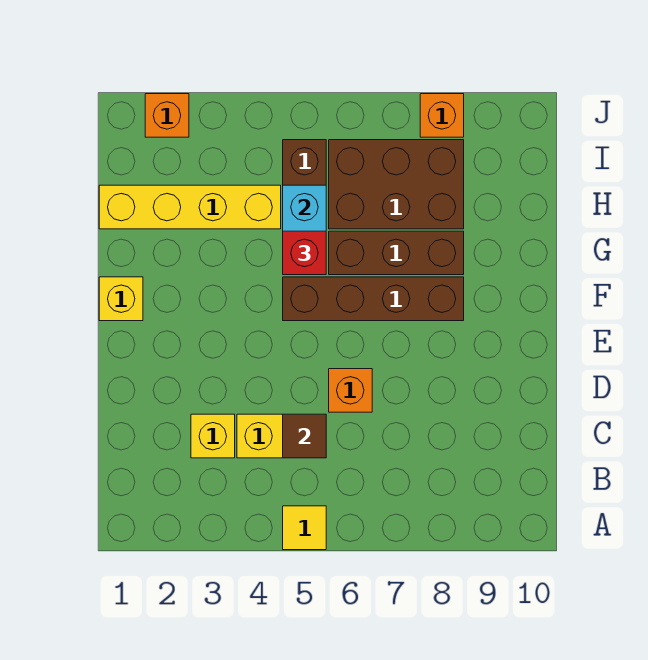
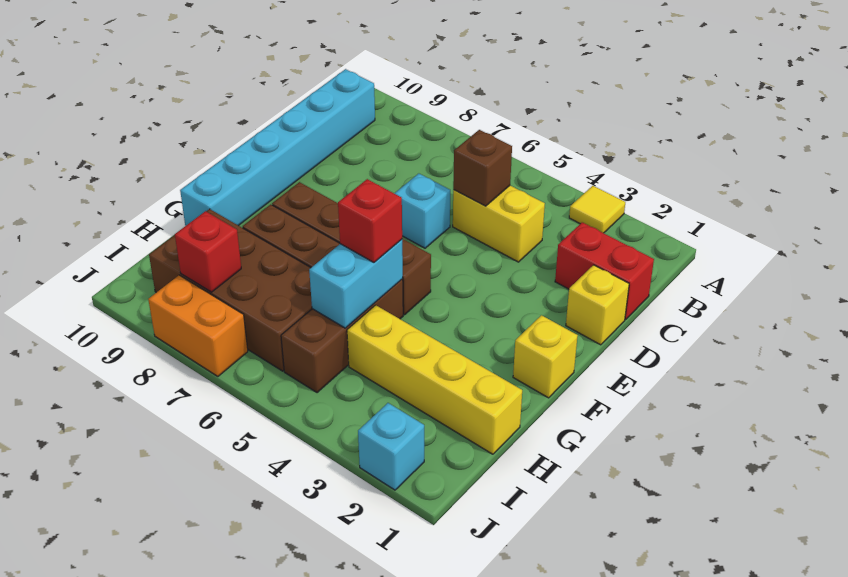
yellow 1x1 tile [283,506,326,550] -> yellow 1x1 tile moved to [569,186,625,233]
none -> cyan 1x6 brick [180,69,375,226]
none -> red 1x2 brick [555,222,654,320]
yellow 1x1 brick [191,414,235,458] -> yellow 1x1 brick moved to [566,265,629,345]
brown 1x1 tile [283,414,326,458] -> brown 1x1 brick [453,130,512,206]
orange 1x1 brick [329,369,372,412] -> cyan 1x1 brick [394,174,450,248]
brown 2x3 brick [329,140,464,229] -> brown 2x4 brick [149,209,312,371]
none -> red 1x1 brick [175,211,241,292]
orange 1x1 brick [145,94,189,137] -> cyan 1x1 brick [358,403,424,490]
orange 1x1 brick [420,94,464,137] -> orange 1x2 brick [148,275,248,376]

